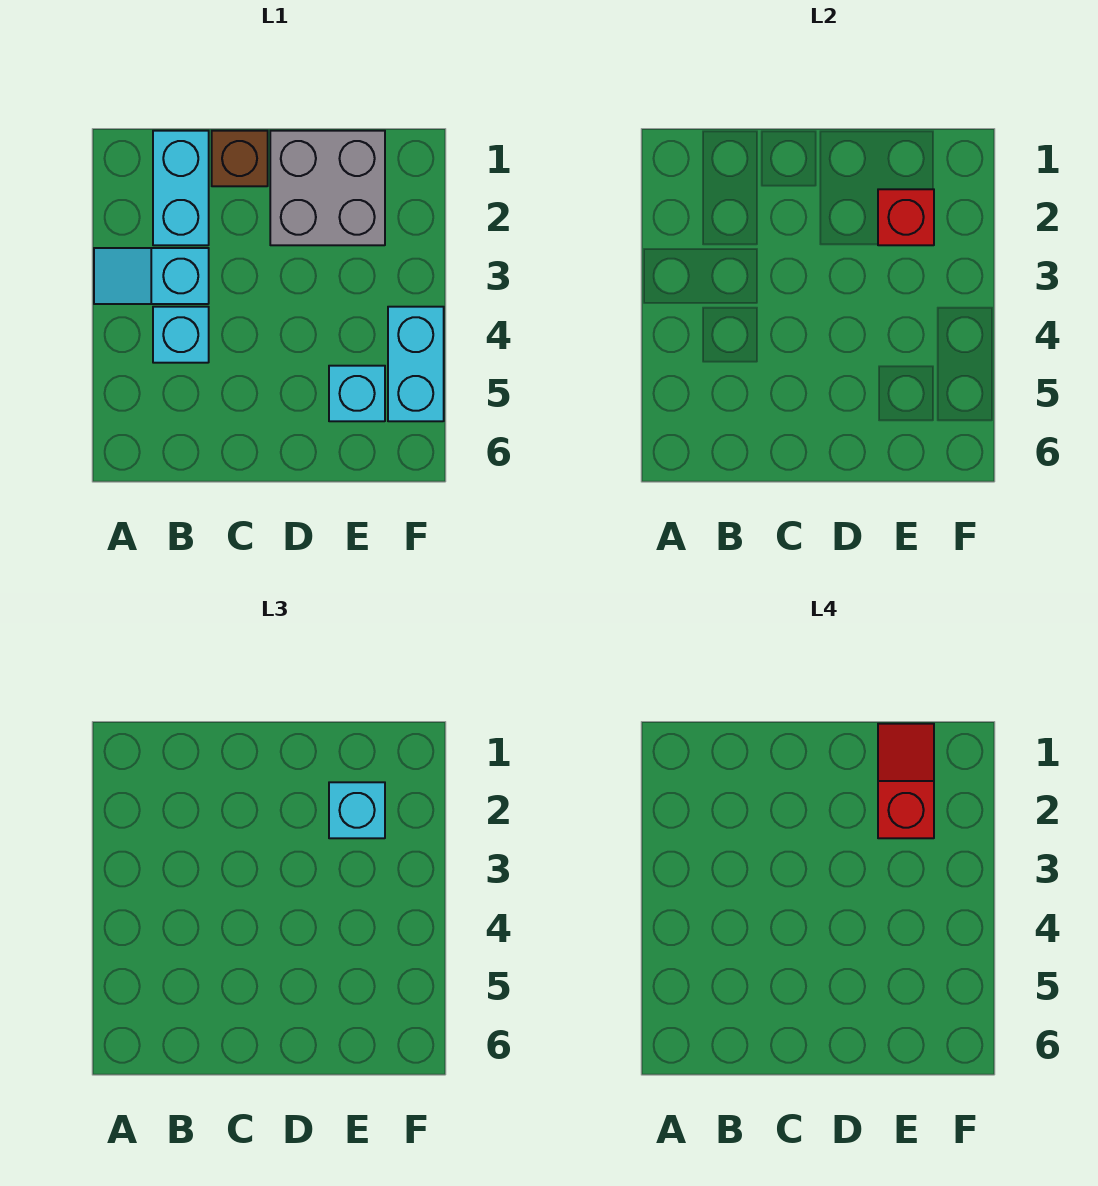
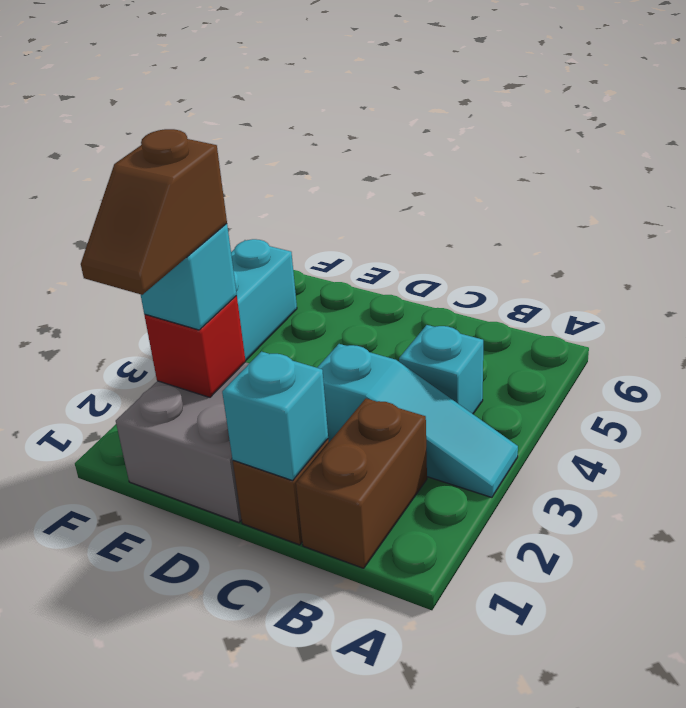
cyan 1x2 slope [94,248,209,304] -> cyan 1x3 slope [317,344,518,497]
cyan 1x2 brick [153,131,209,245] -> brown 1x2 brick [296,399,427,568]
red 1x2 slope [878,724,934,838] -> brown 1x2 slope [81,129,227,295]
cyan 1x1 brick [329,366,385,421] -> cyan 1x1 brick moved to [222,352,328,481]

